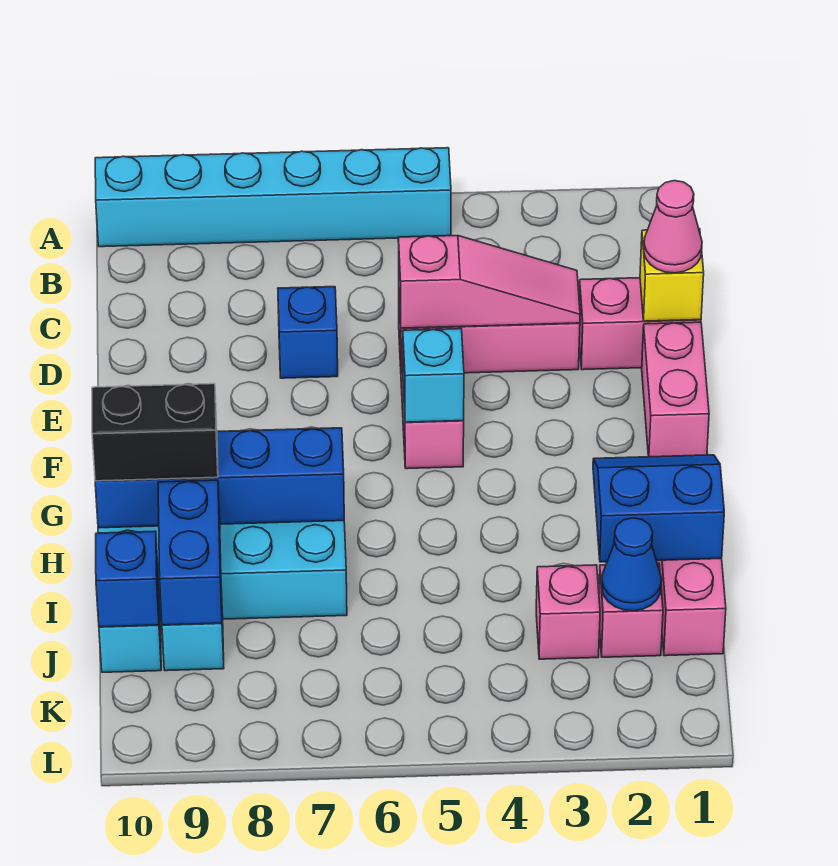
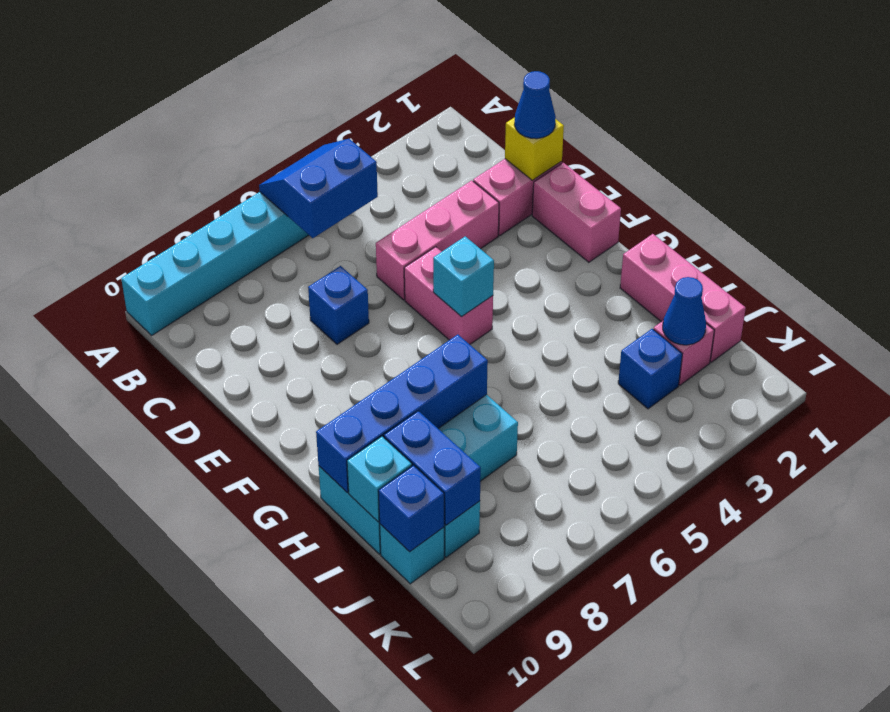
pink 1x1 cone [644,181,702,273] -> blue 1x1 cone [514,71,556,139]
pink 1x3 slope [398,236,580,328] -> none
blue 2x2 slope [593,455,724,562] -> blue 2x2 slope moved to [259,139,378,238]
black 1x2 brick [92,384,218,481] -> none
none -> cyan 1x1 brick [347,436,412,522]
pink 1x1 brick [536,565,600,659] -> blue 1x1 brick [618,329,682,409]

